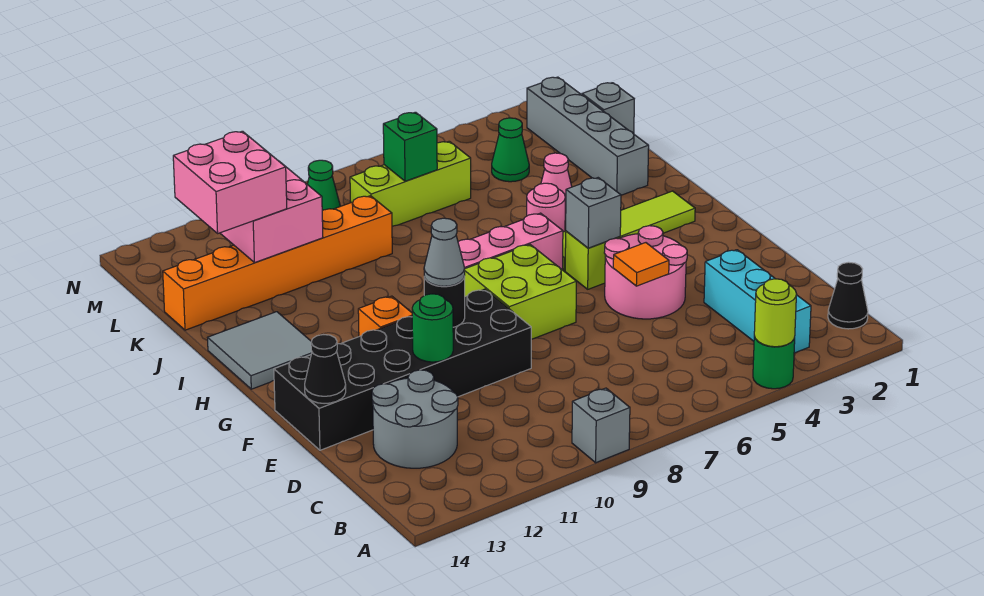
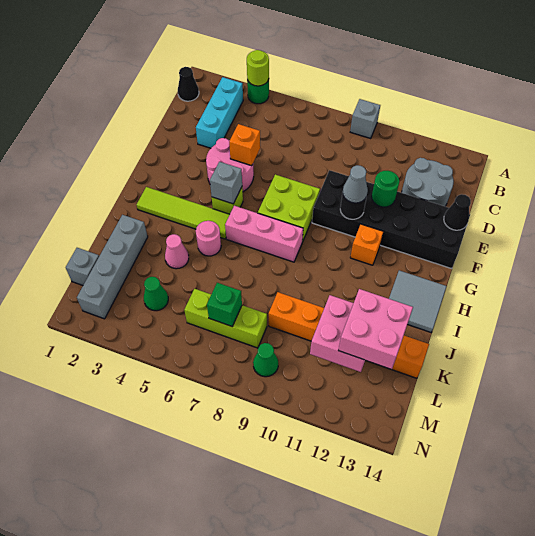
orange 1x1 tile [613,243,669,286] -> orange 1x1 brick [229,124,260,166]

